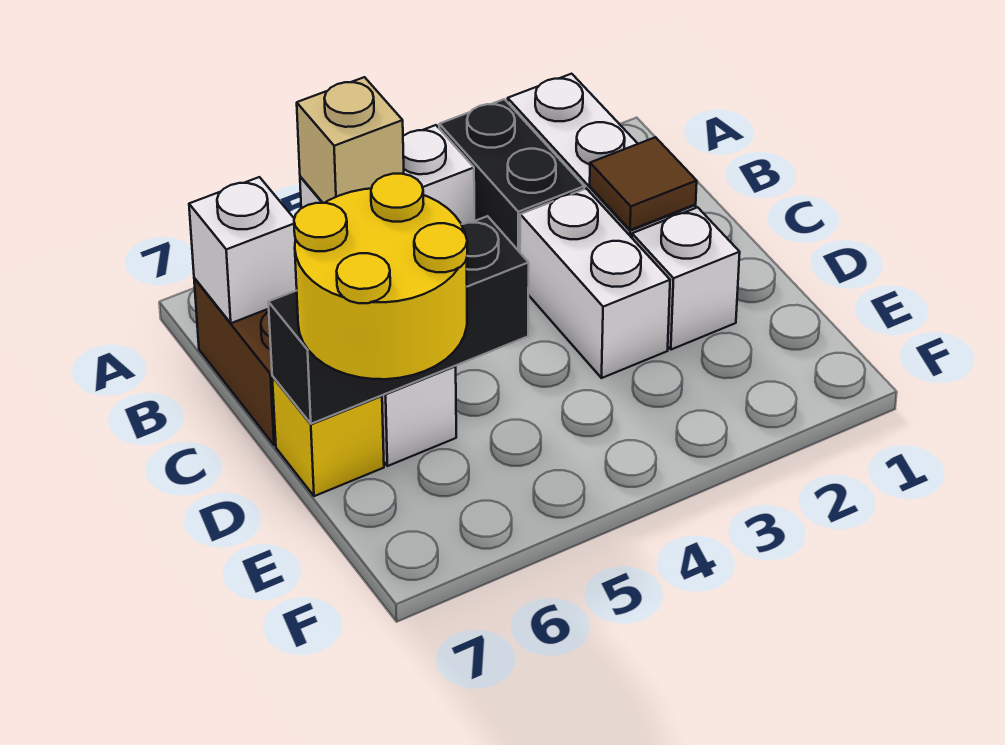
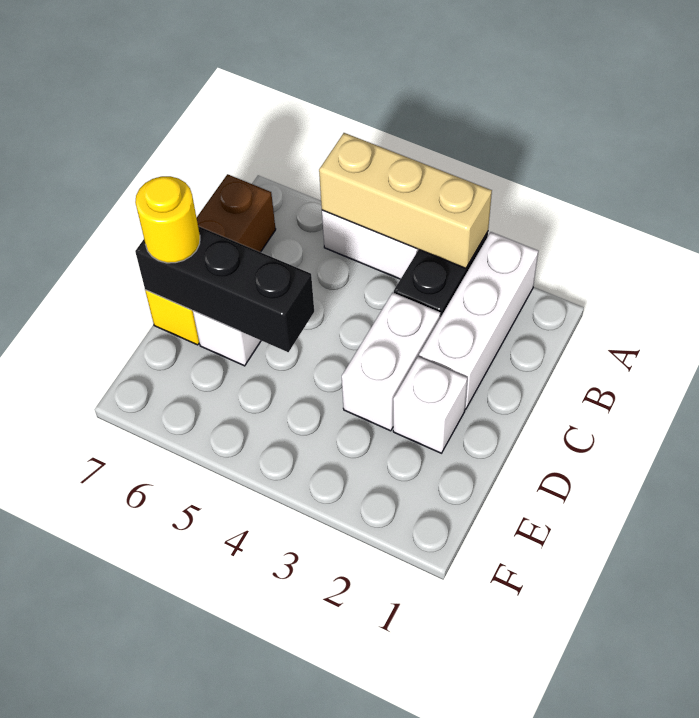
tan 1x1 brick [297,77,404,203] -> tan 1x3 brick [319,133,492,268]
white 1x1 brick [189,177,297,323] -> none
brown 1x1 tile [590,137,697,230] -> none
yellow 2x2 round brick [294,174,467,379] -> yellow 1x1 round brick [135,176,200,263]

